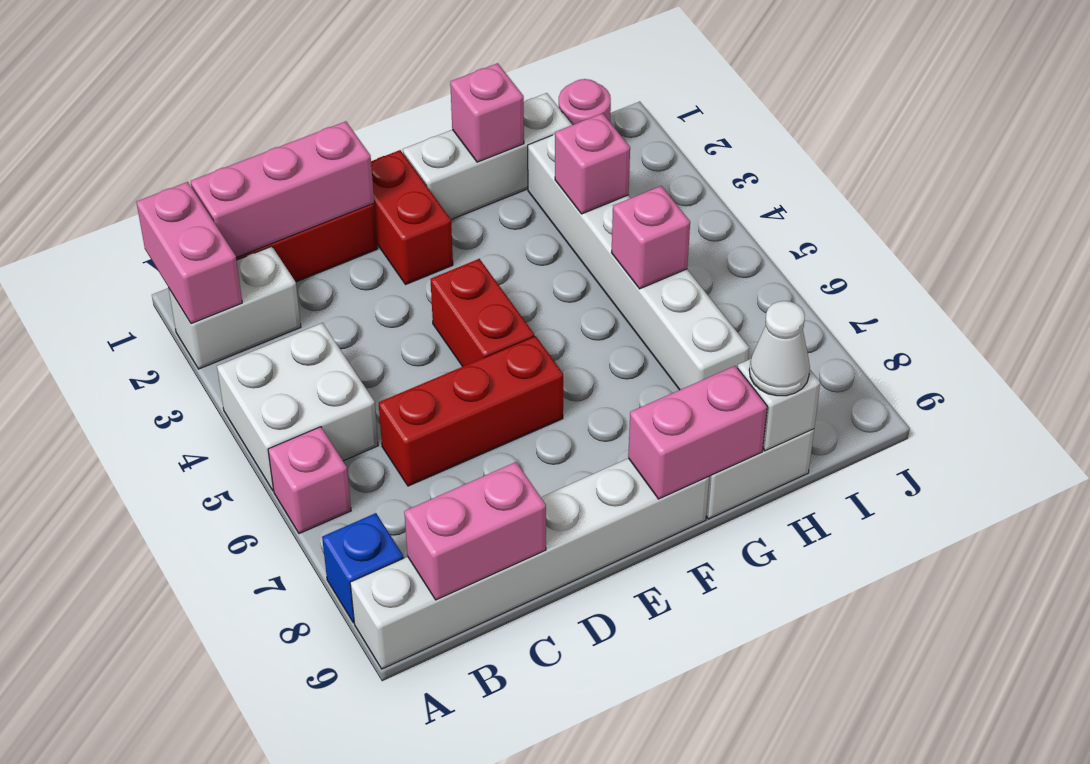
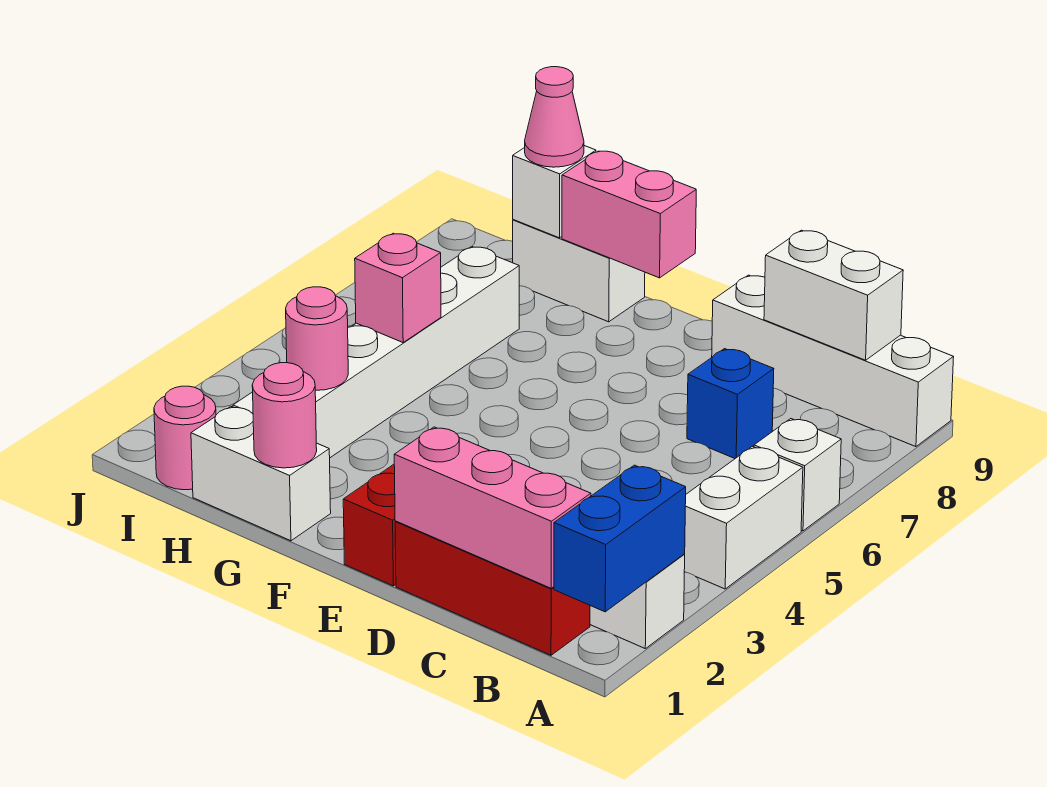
pink 1x2 brick [136,182,242,324] -> blue 1x2 brick [554,465,686,612]
white 2x2 brick [217,323,378,491] -> white 1x2 brick [684,446,803,589]
pink 1x1 brick [268,427,351,534] -> white 1x1 brick [754,419,841,531]
blue 1x1 brick [322,513,404,623] -> blue 1x1 brick moved to [687,349,774,458]
white 1x6 brick [350,458,709,669] -> white 1x4 brick [712,275,954,447]
pink 1x2 brick [404,462,546,600] -> white 1x2 brick [764,230,903,360]
red 1x3 brick [379,336,563,486] -> none
red 1x2 brick [430,259,534,367] -> none
white 1x3 brick [403,93,572,220] -> white 1x2 brick [191,407,331,541]
pink 1x1 brick [450,63,524,162] -> pink 1x1 round brick [252,363,317,468]
pink 1x1 brick [555,113,630,214] -> pink 1x1 round brick [286,287,348,390]
white 1x1 cone [749,301,810,396] -> pink 1x1 cone [525,67,584,167]

